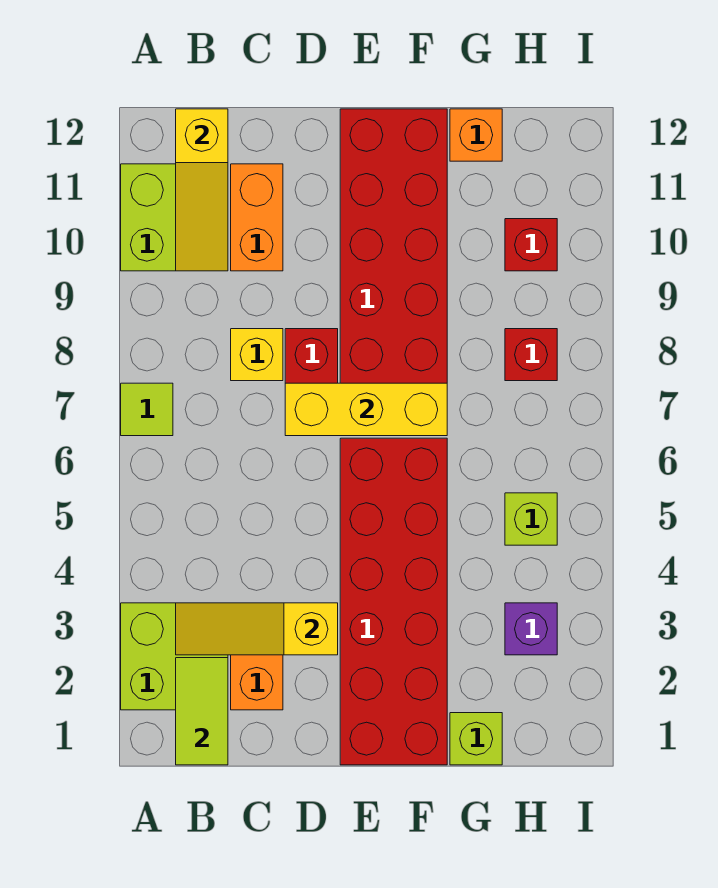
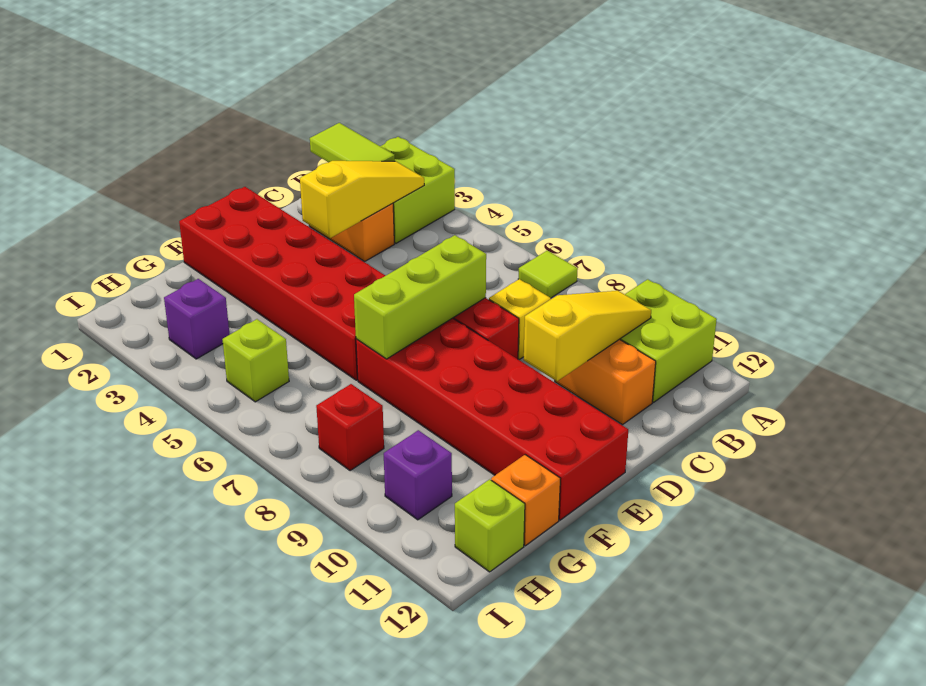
yellow 1x3 slope [176,109,228,271] -> yellow 1x3 slope turned to [524,291,651,381]
yellow 1x3 brick [285,383,447,436] -> lime 1x3 brick [354,235,486,359]
lime 1x1 brick [450,713,502,765] -> lime 1x1 brick moved to [455,479,525,572]
red 1x1 brick [505,219,557,271] -> purple 1x1 brick [384,430,452,520]

